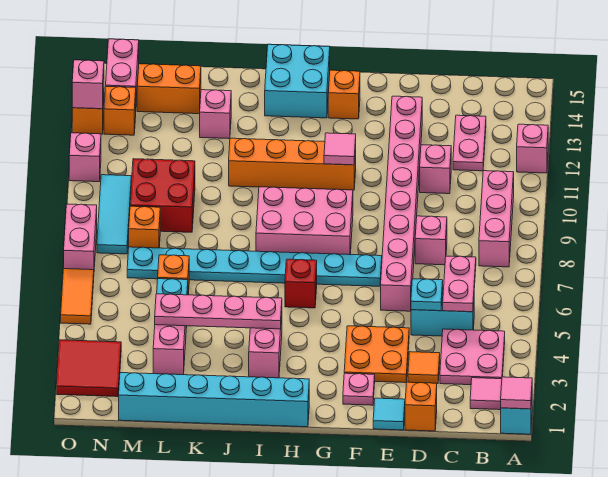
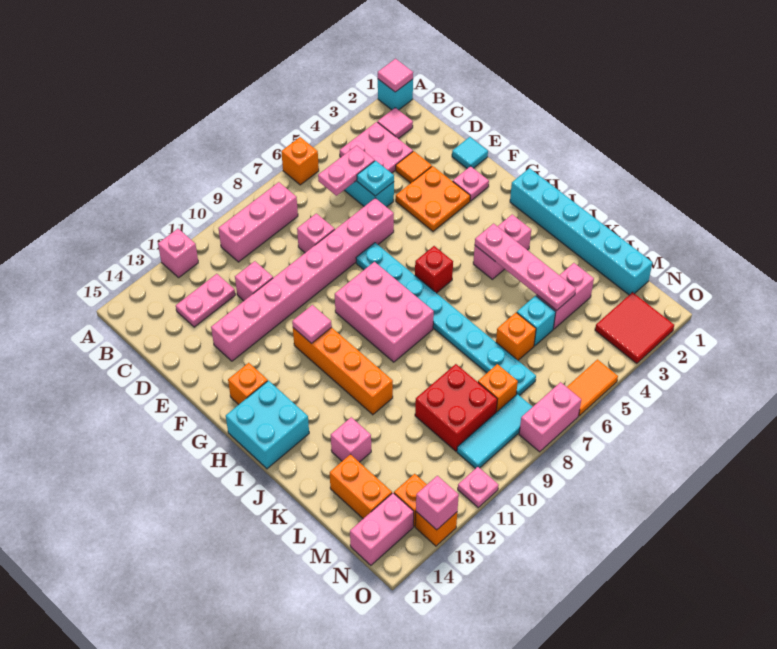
orange 1x1 brick [405,382,437,431] -> orange 1x1 brick moved to [281,137,319,185]
pink 1x1 brick [69,133,101,182] -> pink 1x1 plate [458,467,499,508]

